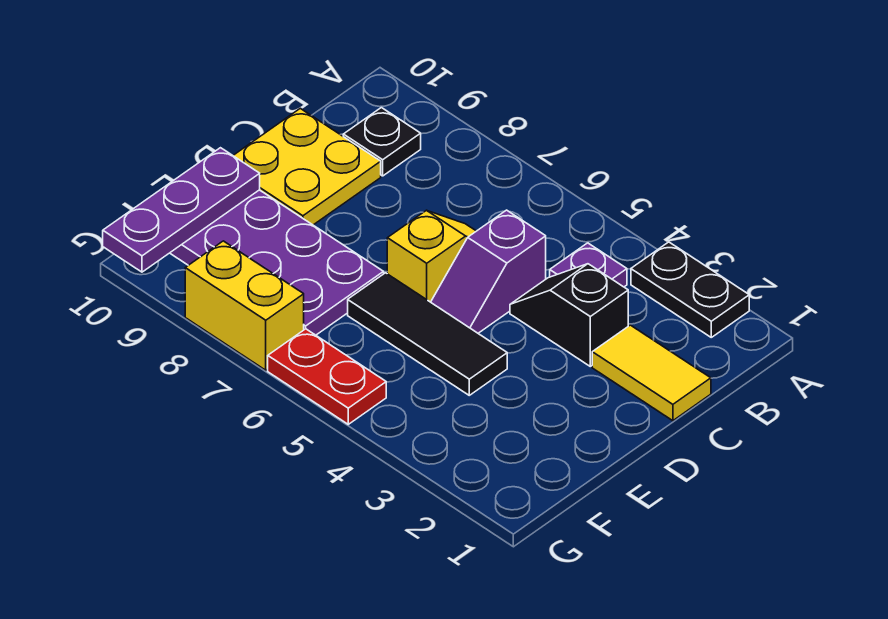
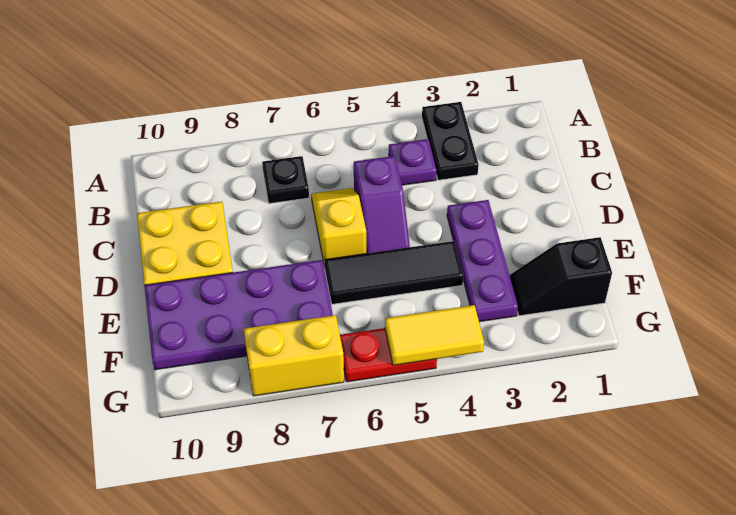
black 1x2 plate [631,242,749,337] -> black 1x2 plate turned to [422,102,479,180]
black 1x1 plate [343,108,421,176] -> black 1x1 plate moved to [262,156,309,204]
yellow 1x2 tile [592,325,711,421] -> yellow 1x2 tile moved to [385,305,484,365]
black 1x2 slope [510,264,628,366] -> black 1x2 slope moved to [510,237,612,316]
purple 1x3 plate [103,148,260,272] -> purple 1x3 plate moved to [447,200,518,322]

